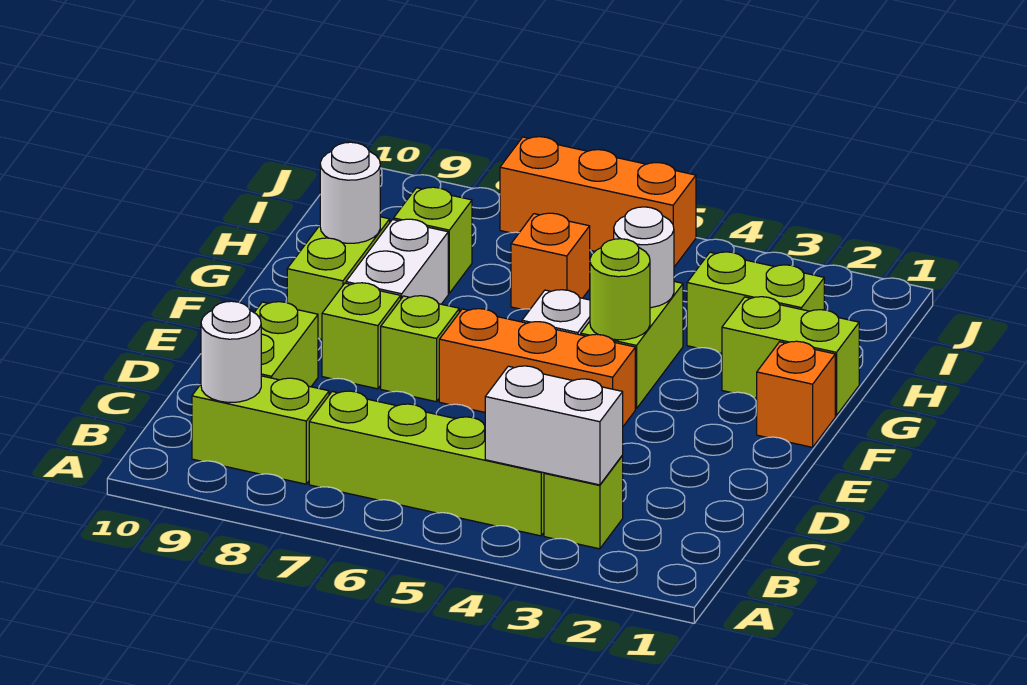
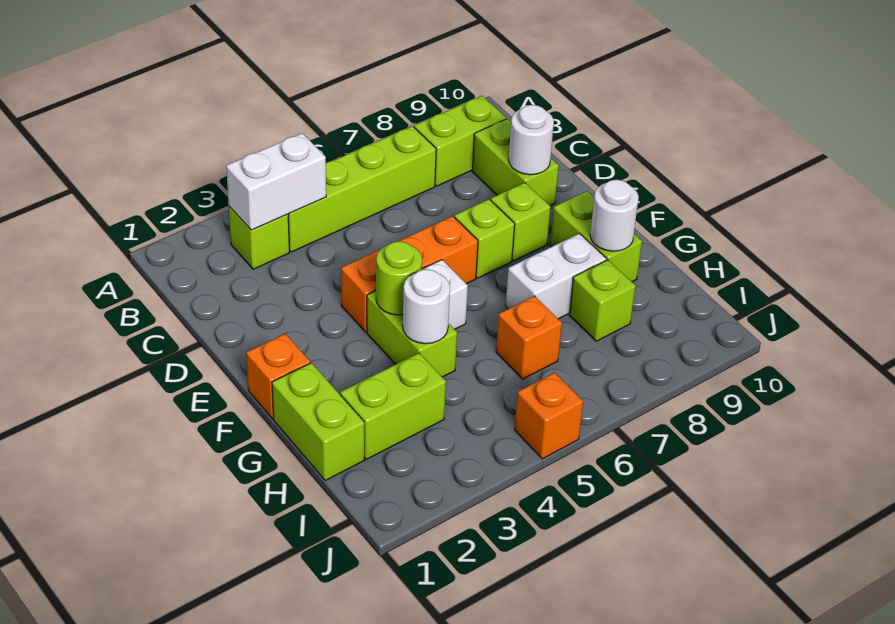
white 1x1 round brick [201,301,261,403] -> white 1x1 round brick moved to [509,105,554,175]
white 1x2 brick [346,219,448,304] -> white 1x2 brick turned to [506,234,606,319]
lime 1x2 brick [722,297,859,416] -> lime 1x2 brick turned to [272,363,364,481]
orange 1x3 brick [500,137,696,267] -> orange 1x1 brick [514,373,583,459]

